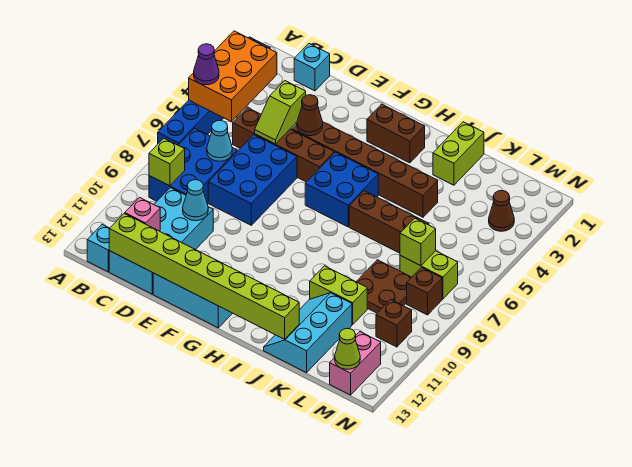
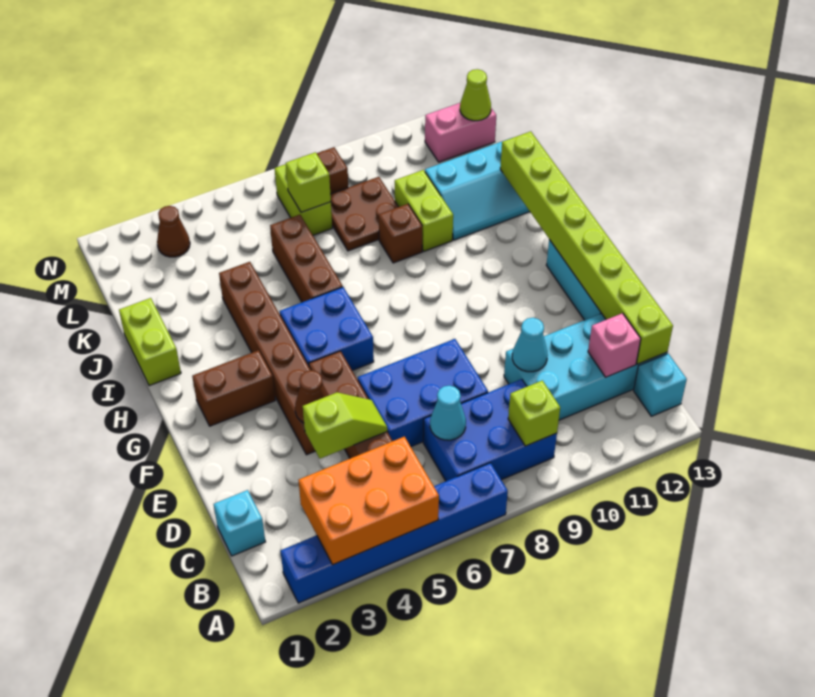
purple 1x1 cone [194,44,219,85] -> none
brown 1x2 brick [367,104,425,163] -> brown 1x2 brick turned to [192,350,275,426]
lime 1x2 brick [433,122,484,185] -> lime 1x2 brick turned to [119,298,181,386]
brown 1x1 brick [376,300,412,347] -> brown 1x1 brick moved to [379,204,422,263]

